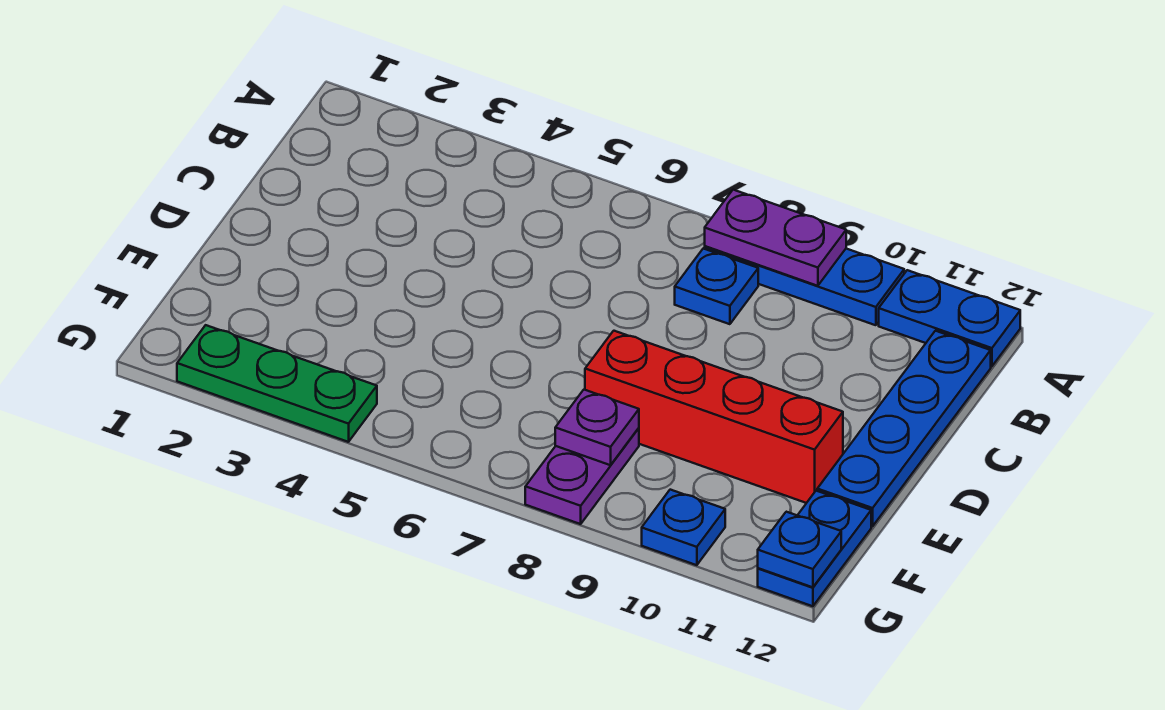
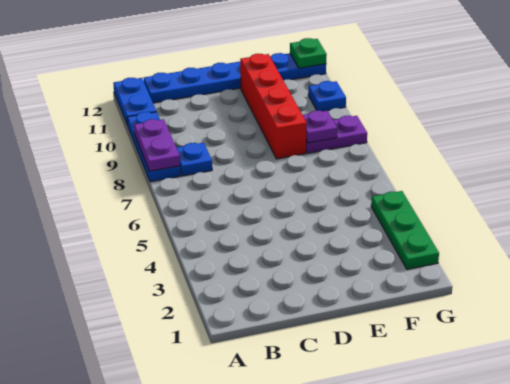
blue 1x1 plate [758,512,841,587] -> green 1x1 plate [290,38,327,68]

